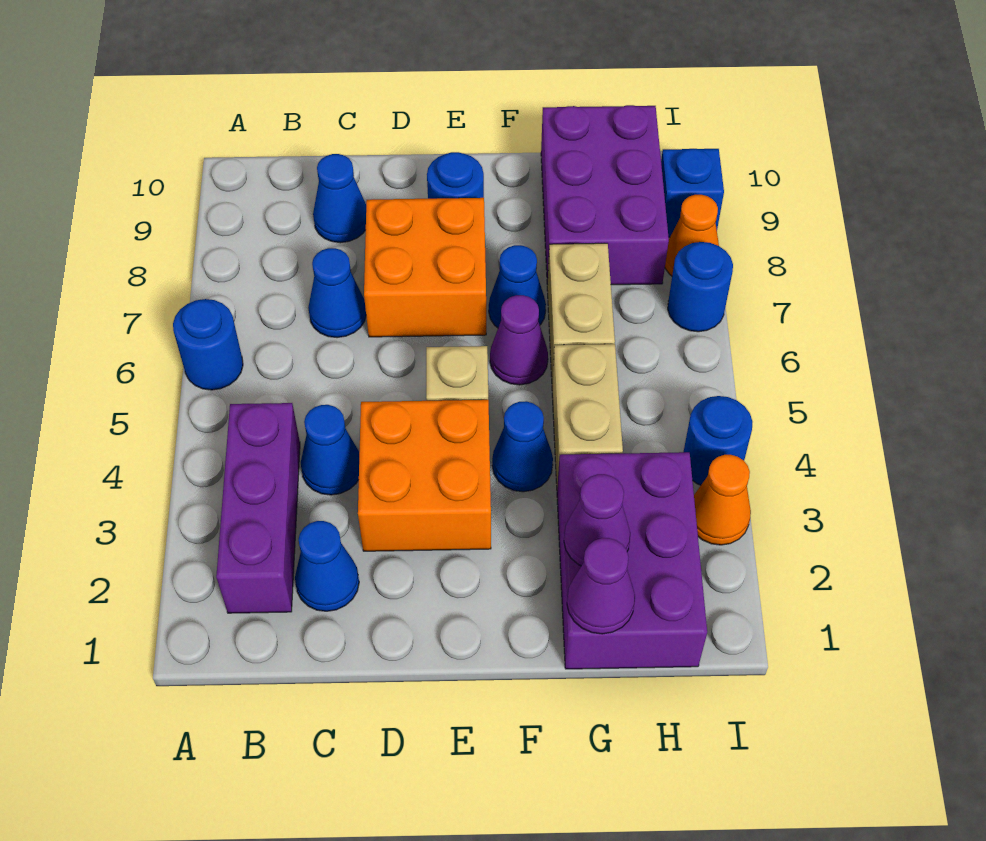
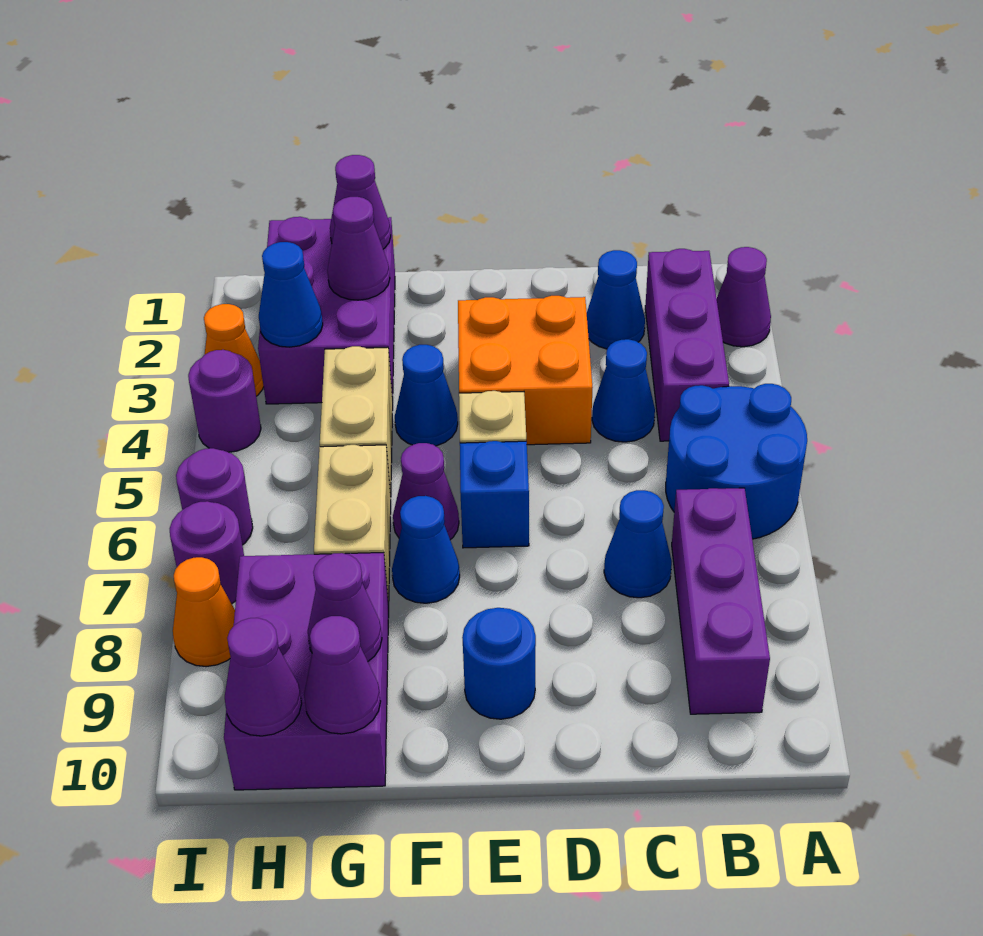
none -> purple 1x1 cone [717,247,771,347]
blue 1x1 round brick [173,299,243,390] -> blue 2x2 round brick [666,384,807,539]
none -> purple 1x3 brick [672,488,770,714]
blue 1x1 cone [313,154,366,243] -> blue 1x1 cone moved to [259,242,323,347]
orange 2x2 brick [364,198,486,337] -> none
none -> purple 1x1 cone [308,553,382,661]
none -> purple 1x1 cone [304,616,381,734]
none -> purple 1x1 cone [225,618,302,736]
blue 1x1 round brick [684,396,752,485] -> purple 1x1 round brick [188,350,261,452]
none -> purple 1x1 round brick [176,448,253,545]
blue 1x1 round brick [668,242,733,332] -> purple 1x1 round brick [170,501,244,604]
blue 1x1 brick [661,149,724,237] -> blue 1x1 brick moved to [460,441,529,548]

